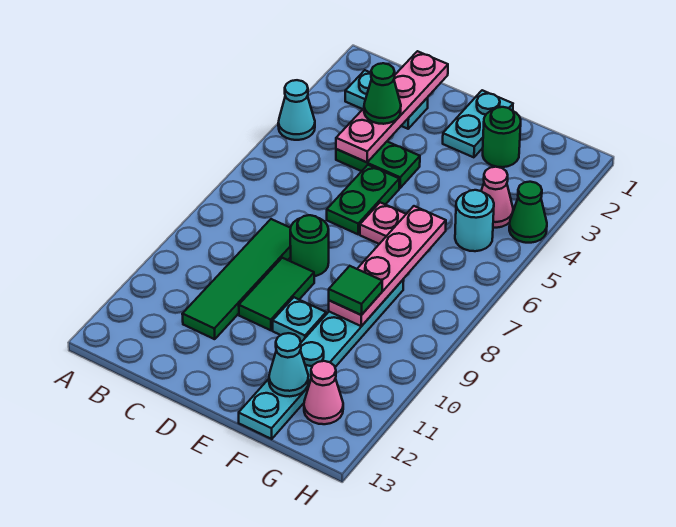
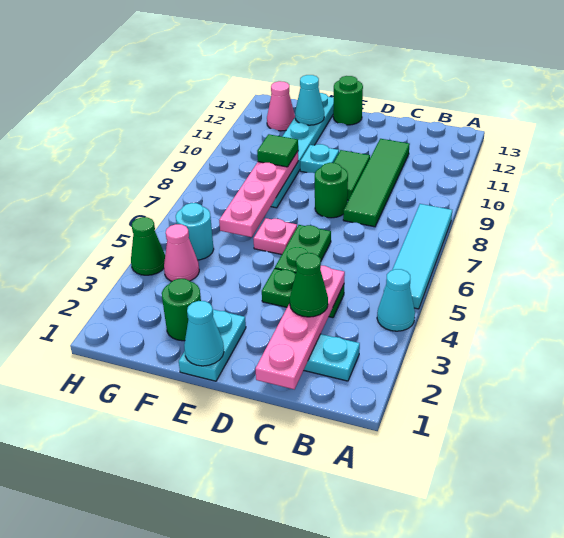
none -> cyan 1x4 tile [384,204,452,309]
none -> cyan 1x1 cone [184,301,224,366]
none -> green 1x1 round brick [333,76,363,125]

